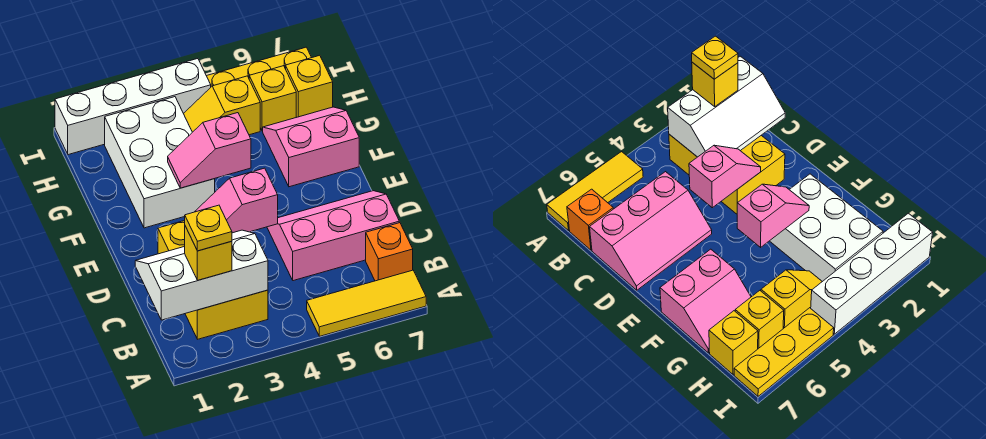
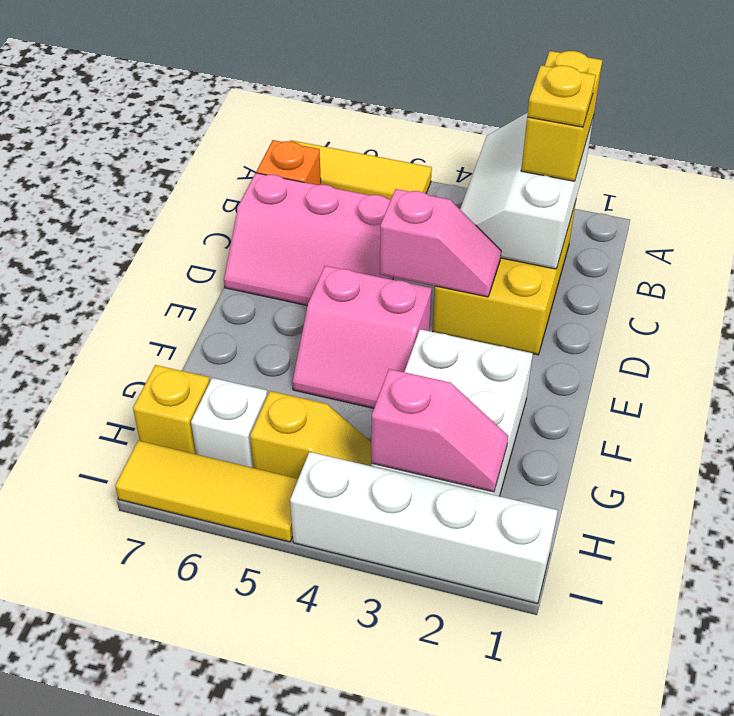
white 2x3 slope [135,230,268,320] -> white 2x3 slope turned to [460,113,593,269]
yellow 1x1 brick [185,226,232,280] -> yellow 1x2 brick [521,51,602,181]
pink 1x2 slope [168,113,251,188] -> pink 1x2 slope moved to [371,369,508,492]
pink 2x2 slope [263,107,359,187] -> pink 2x2 slope moved to [292,266,432,408]
yellow 1x1 brick [249,66,296,131] -> white 1x1 brick [191,378,267,468]
yellow 1x3 plate [207,47,312,87] -> yellow 1x3 tile [115,441,298,542]

